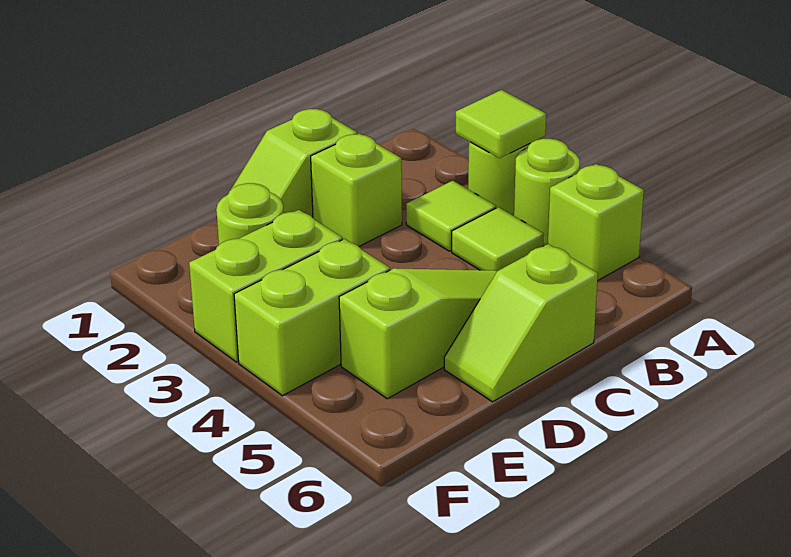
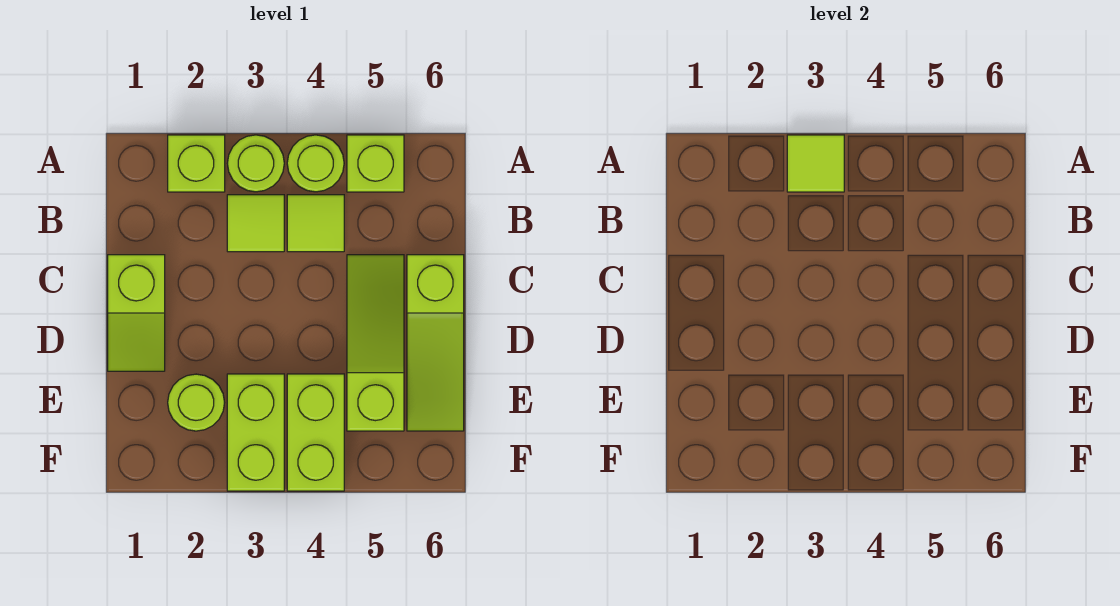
lime 1x1 brick [311,134,402,247] -> lime 1x1 brick moved to [168,135,225,192]
lime 1x2 slope [444,244,598,402] -> lime 1x3 slope [407,255,464,431]

